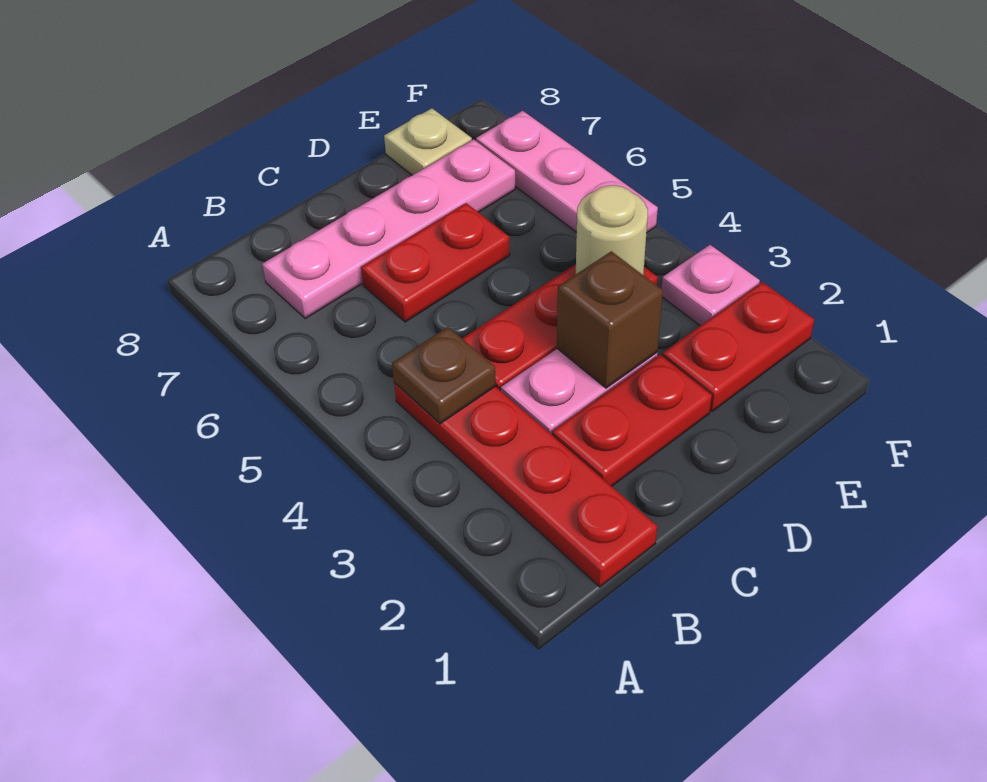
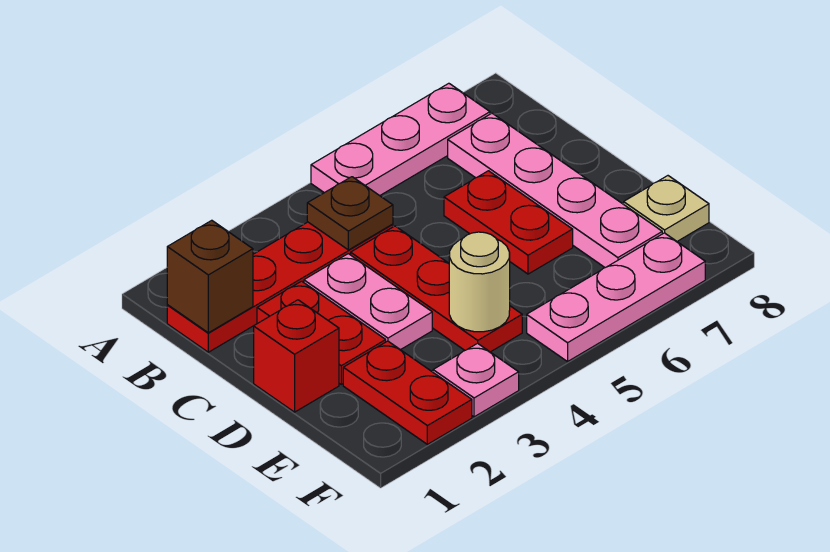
none -> pink 1x3 plate [311,83,490,196]
none -> red 1x1 brick [254,300,339,412]
brown 1x1 brick [557,251,663,388] -> brown 1x1 brick moved to [167,220,253,333]

